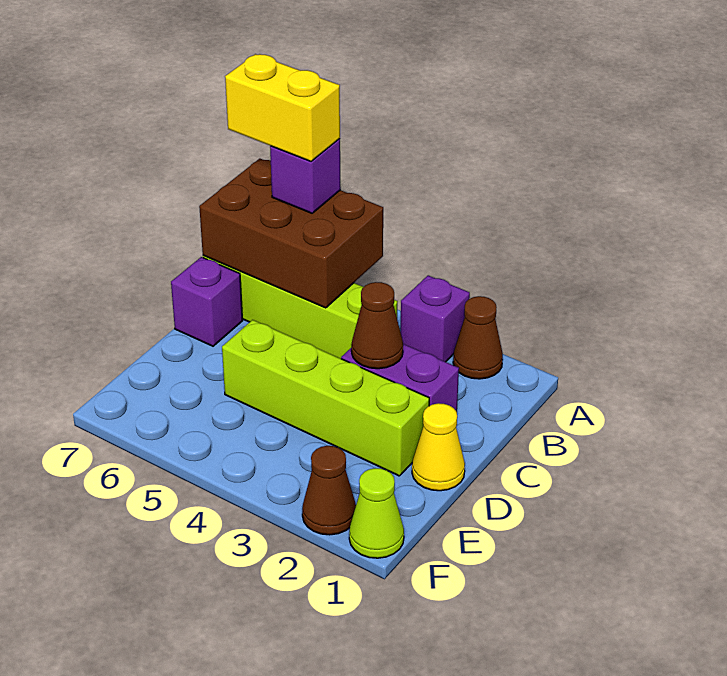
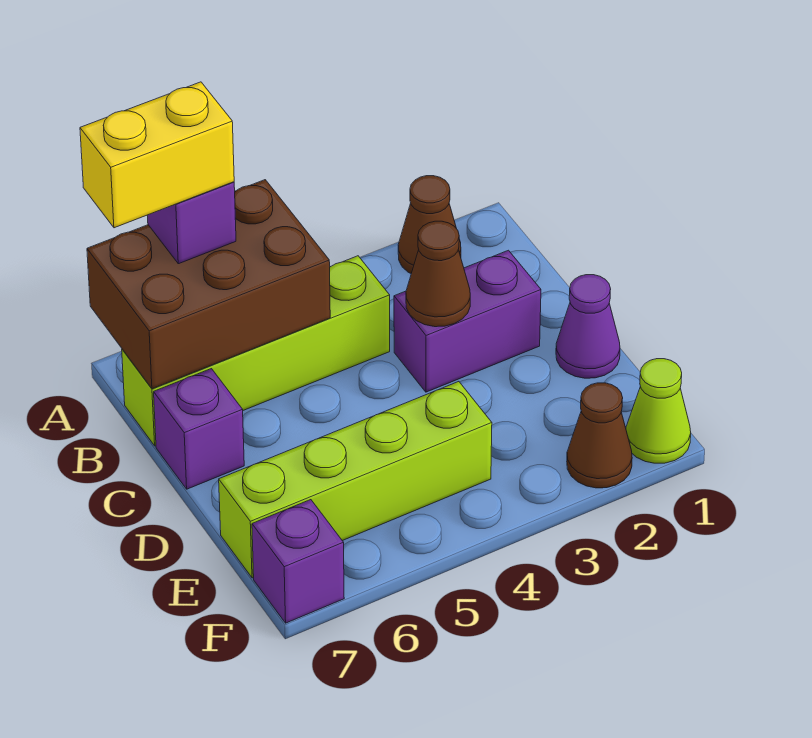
purple 1x1 brick [400,275,470,362] -> purple 1x1 brick moved to [252,500,344,623]
yellow 1x1 cone [412,403,465,491] -> purple 1x1 cone [556,275,620,378]
lime 1x4 brick [222,320,429,476] -> lime 1x4 brick moved to [219,382,492,578]

